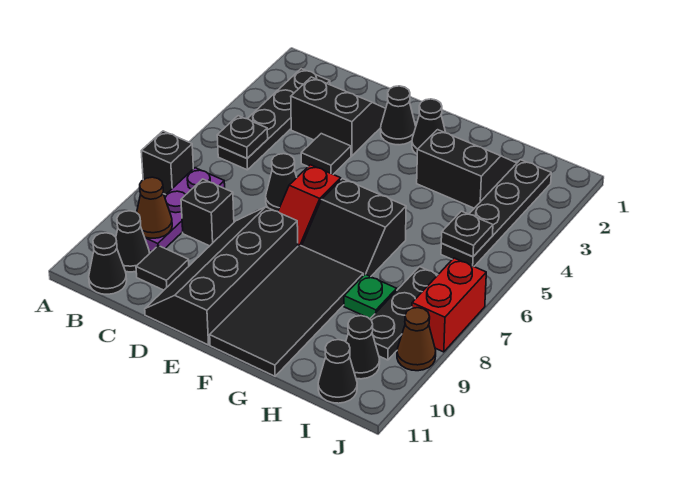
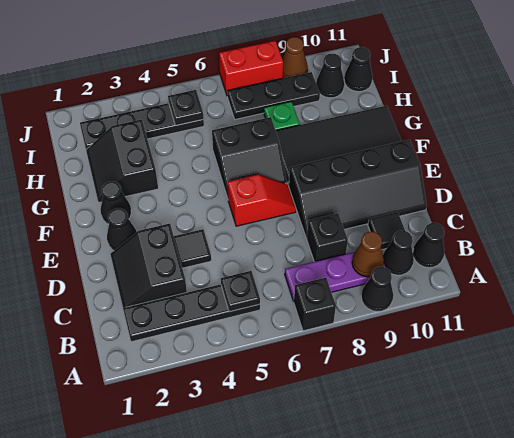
black 1x1 cone [266,154,297,211] -> black 1x1 cone moved to [361,267,393,312]
black 2x2 slope [302,179,406,277] -> black 2x2 slope turned to [212,117,287,198]

